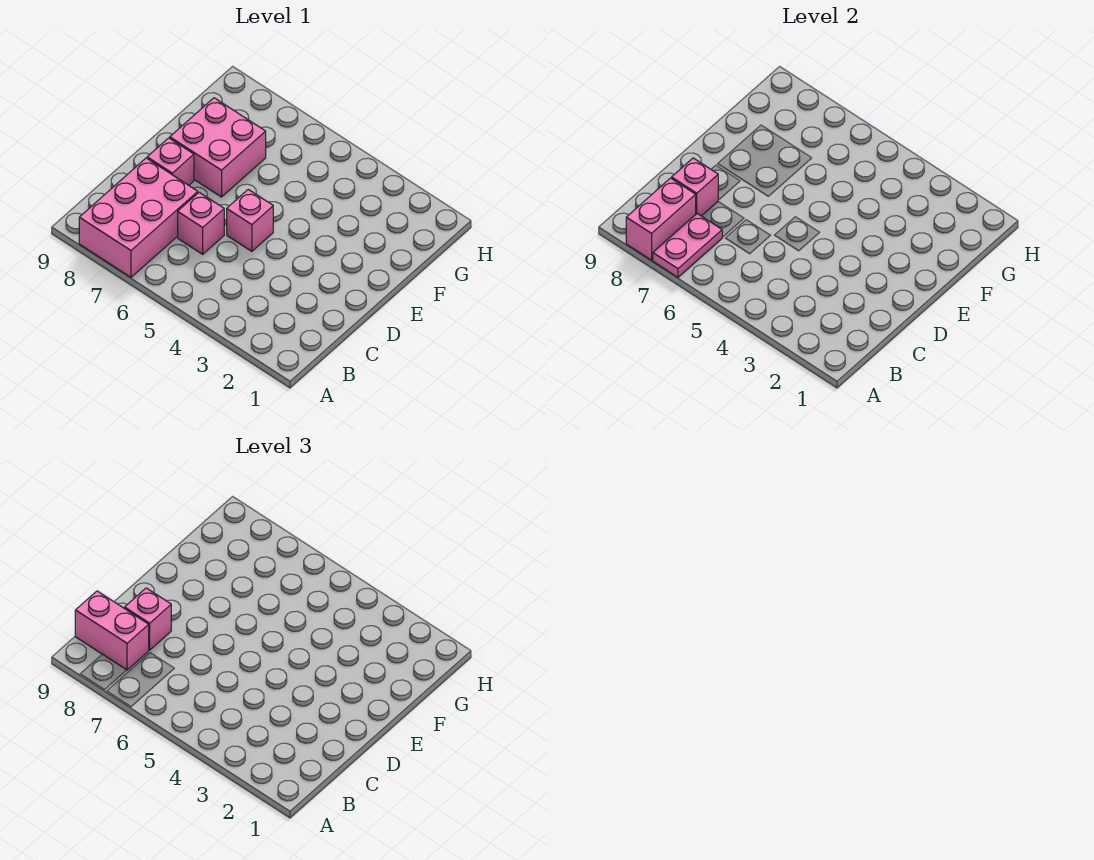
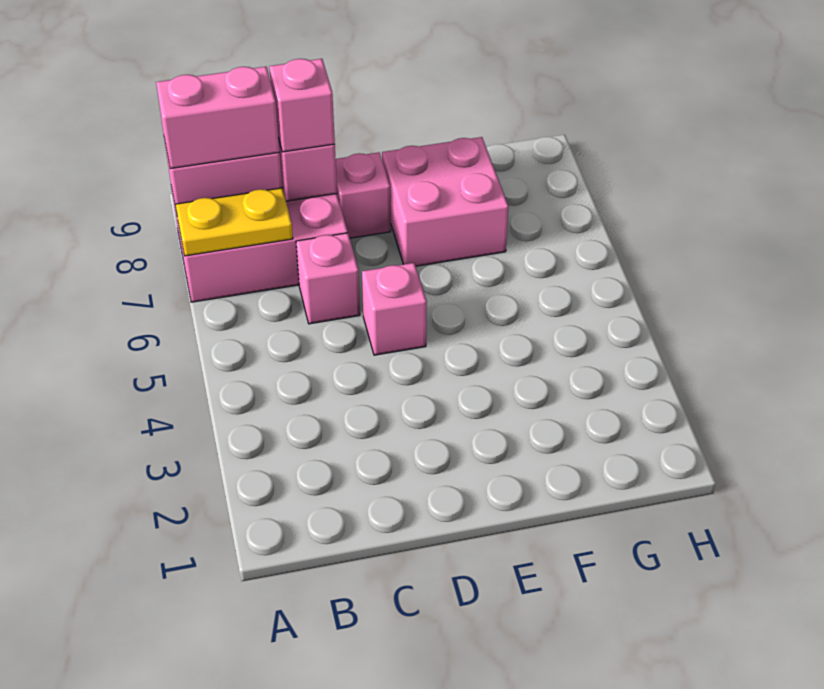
pink 1x2 plate [652,214,722,277] -> yellow 1x2 plate [175,188,293,256]
pink 1x2 brick [75,591,149,670] -> pink 1x2 brick turned to [156,67,280,169]

